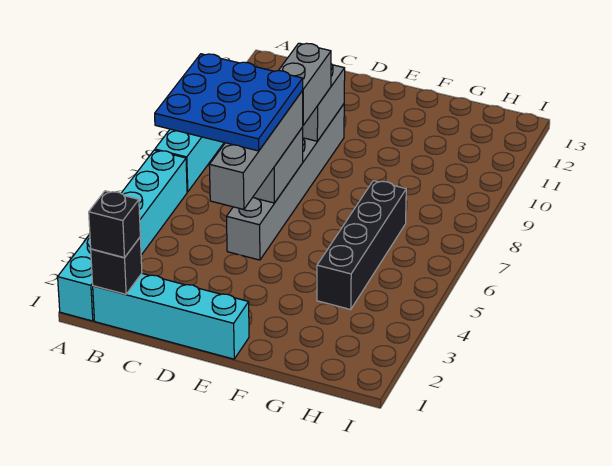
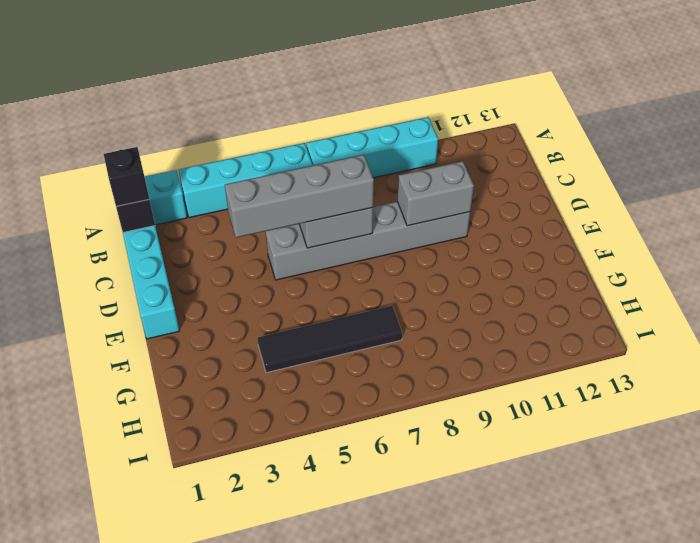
blue 3x3 plate [155,54,303,151] -> none
grey 1x2 brick [278,43,331,125] -> none
black 1x4 brick [317,181,406,309] -> black 1x4 tile [257,306,402,373]

